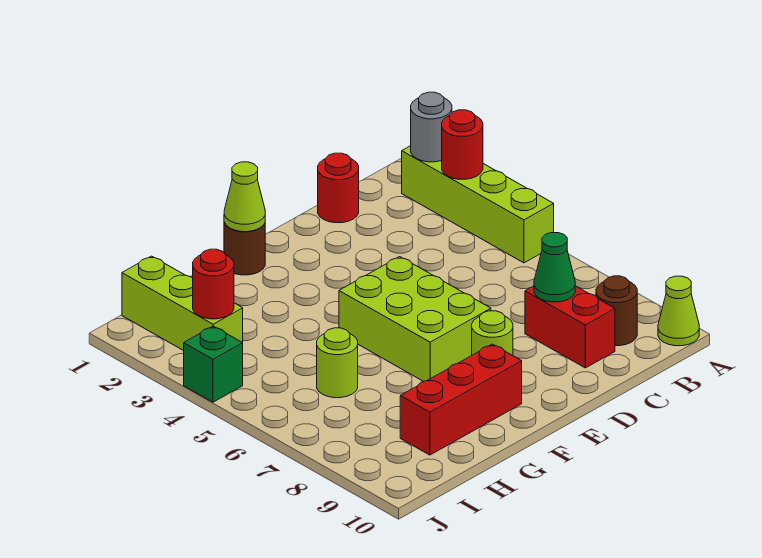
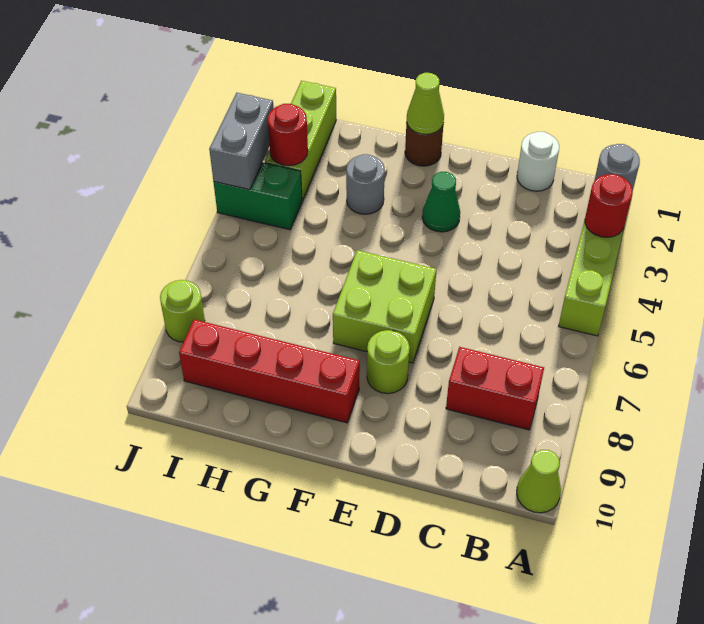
brown 1x1 round brick [596,276,637,346] -> none
red 1x1 round brick [318,153,359,223] -> white 1x1 round brick [517,132,559,191]
red 1x2 brick [525,286,615,368] -> red 1x2 brick turned to [446,347,544,430]
green 1x1 cone [534,233,575,302] -> green 1x1 cone moved to [422,172,460,232]
lime 2x3 brick [339,257,491,382] -> lime 2x2 brick [333,250,436,363]
red 1x3 brick [400,344,522,455] -> red 1x4 brick [179,319,360,423]
none -> grey 1x1 round brick [346,154,385,214]
lime 1x1 round brick [317,328,358,398] -> lime 1x1 round brick moved to [160,280,205,342]
none -> grey 1x2 brick [209,93,274,190]
green 1x1 brick [184,326,243,402] -> green 1x2 brick [214,162,302,230]

